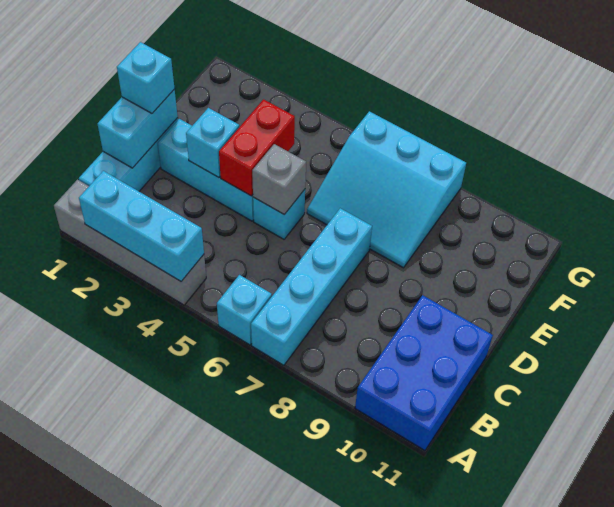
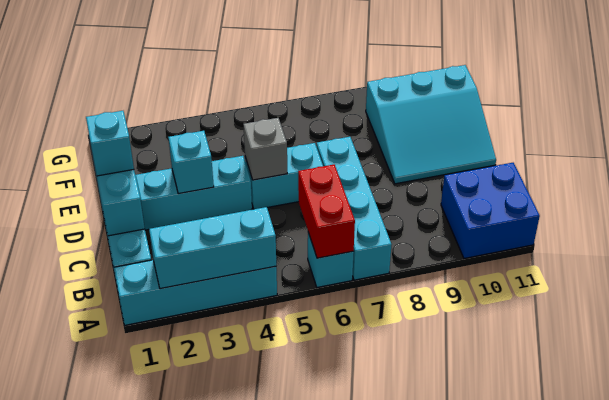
grey 1x4 brick [54,180,206,305] -> cyan 1x4 brick [114,260,277,325]
blue 2x3 brick [355,295,493,451] -> blue 2x2 brick [441,163,540,258]
red 1x2 brick [219,99,295,196] -> red 1x2 brick moved to [298,165,355,258]
cyan 1x1 brick [253,190,305,239] -> cyan 1x2 brick [245,143,323,209]
cyan 3x3 slope [307,111,466,268] -> cyan 3x3 slope moved to [366,65,496,184]

